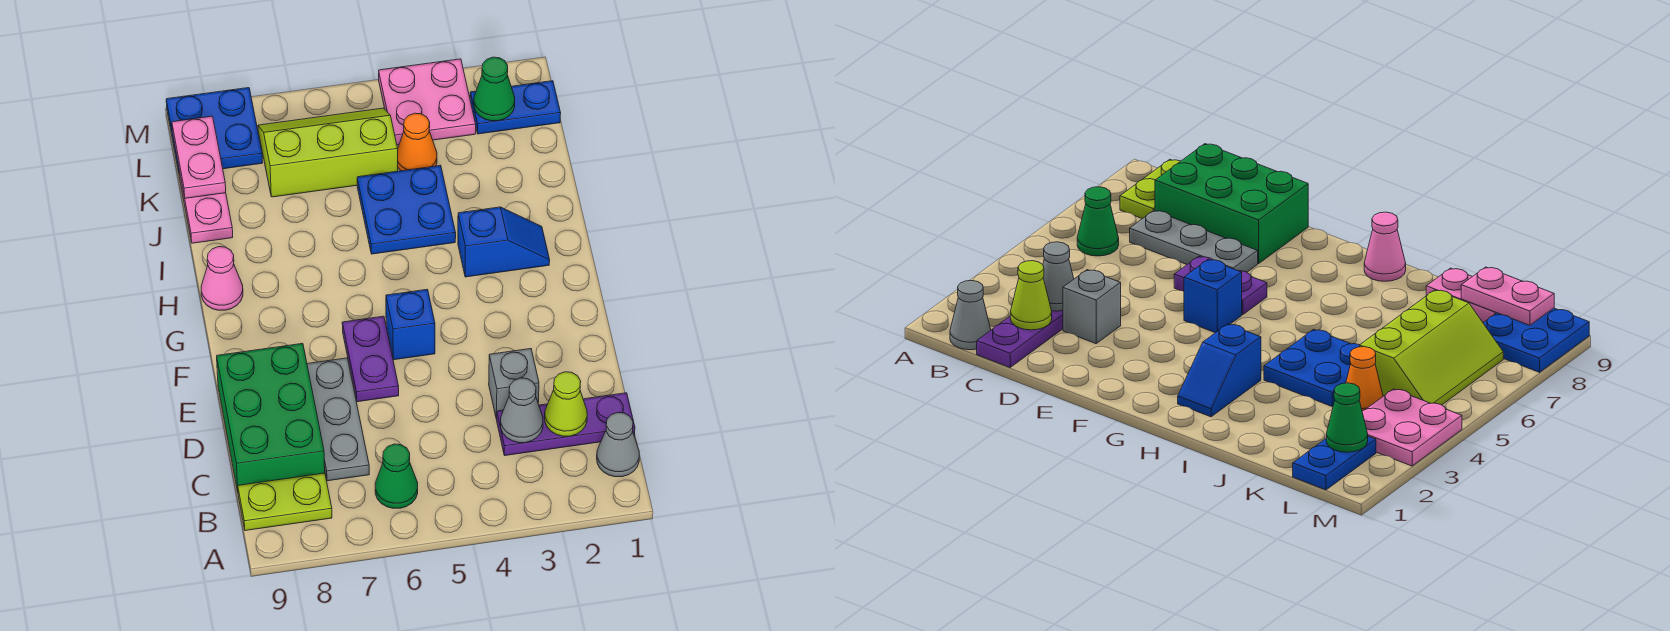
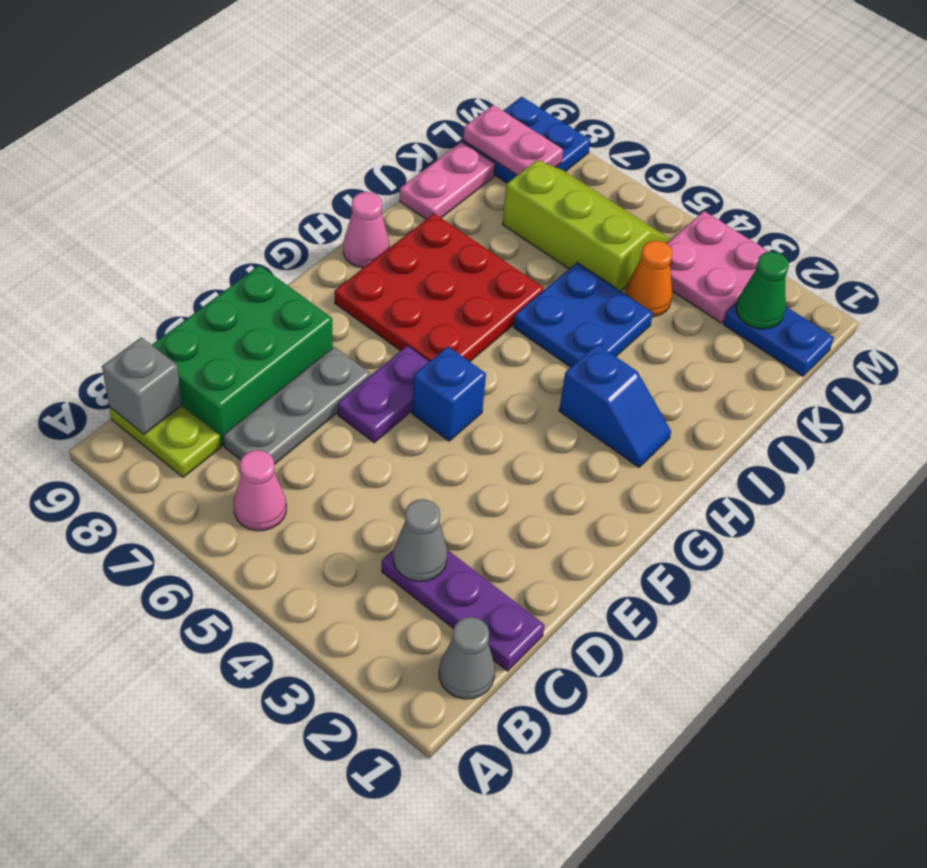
green 1x1 cone [375,444,418,508] -> pink 1x1 cone [234,450,286,531]
lime 1x1 cone [545,372,587,436] -> none
grey 1x1 brick [489,349,539,419] -> grey 1x1 brick moved to [102,337,182,434]
none -> red 3x3 plate [335,214,544,362]
pink 1x2 plate [172,116,226,198] -> pink 1x2 plate turned to [463,105,563,175]

